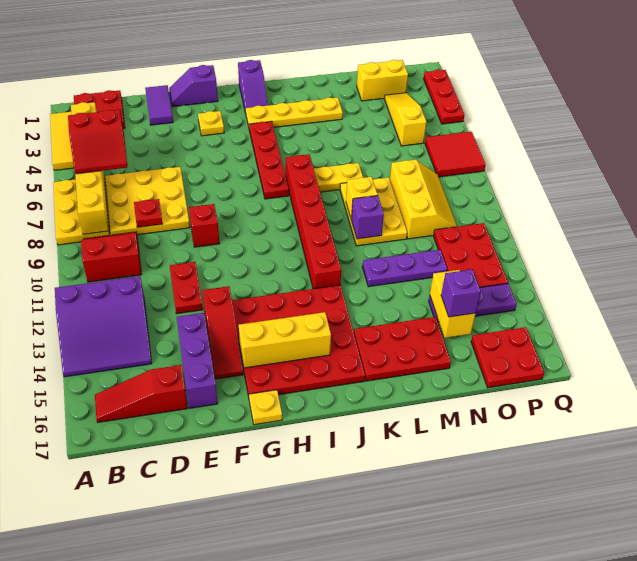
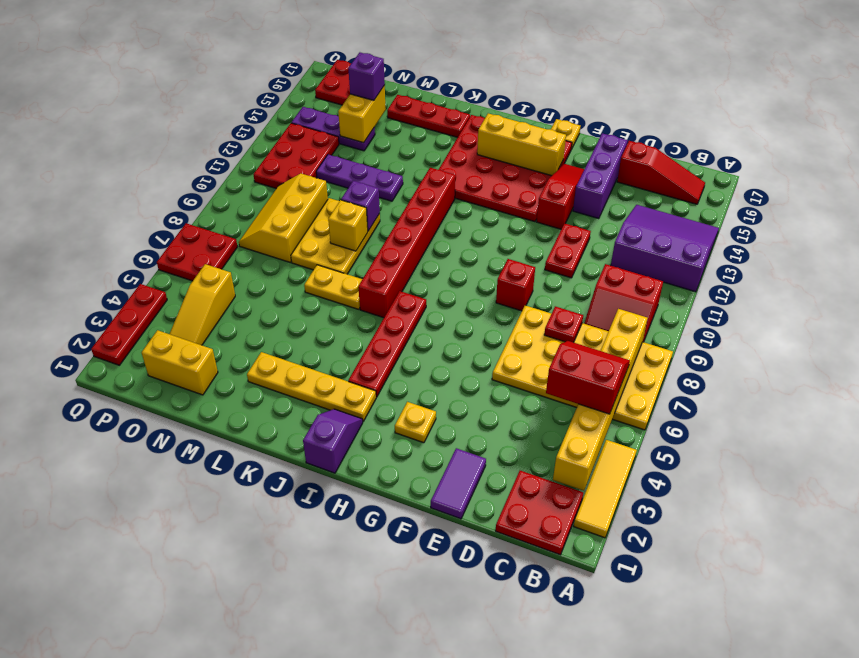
purple 1x2 slope [169,65,218,107] -> none
red 2x3 plate [354,317,451,381] -> red 1x3 plate [387,95,470,137]
red 2x2 tile [425,132,486,177] -> red 2x2 plate [157,223,237,281]

